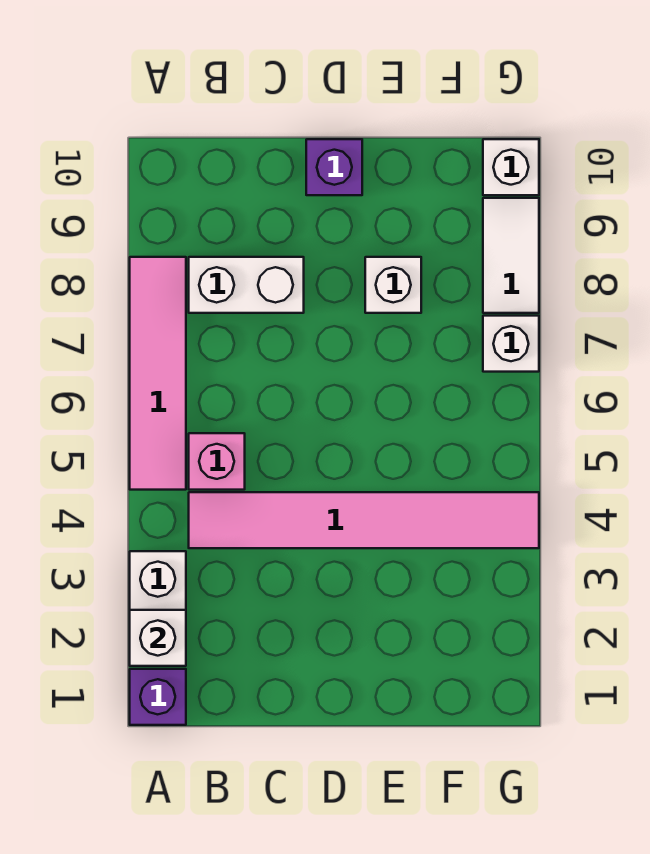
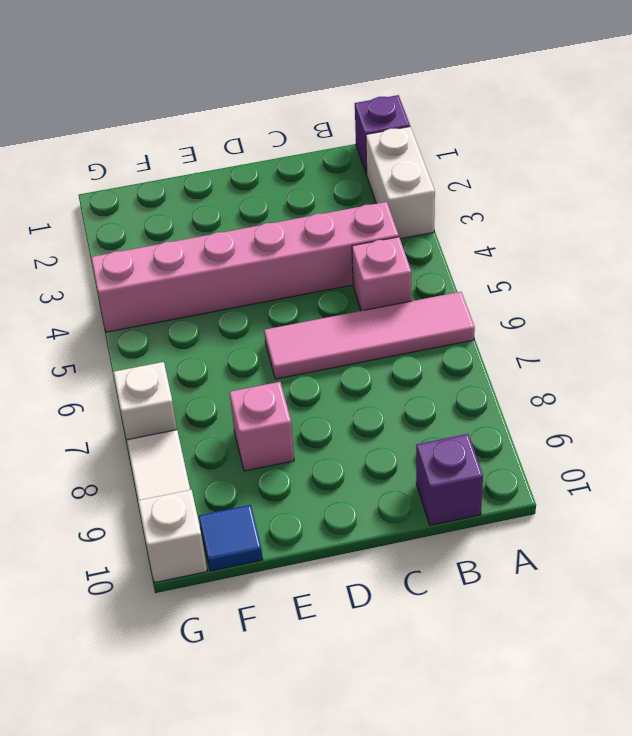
white 1x1 brick [130,610,186,666] -> none
pink 1x4 tile [130,257,186,490] -> pink 1x4 tile turned to [264,292,475,379]
pink 1x6 tile [189,492,539,548] -> pink 1x6 brick [91,202,399,332]
white 1x2 brick [189,257,304,313] -> none
purple 1x1 brick [306,139,362,195] -> purple 1x1 brick moved to [416,434,483,525]
white 1x1 brick [365,257,421,313] -> pink 1x1 brick [230,382,294,471]
none -> blue 1x1 tile [199,505,263,571]

